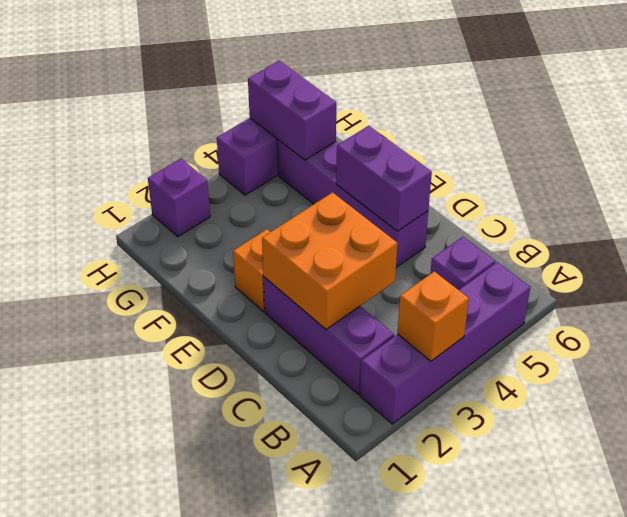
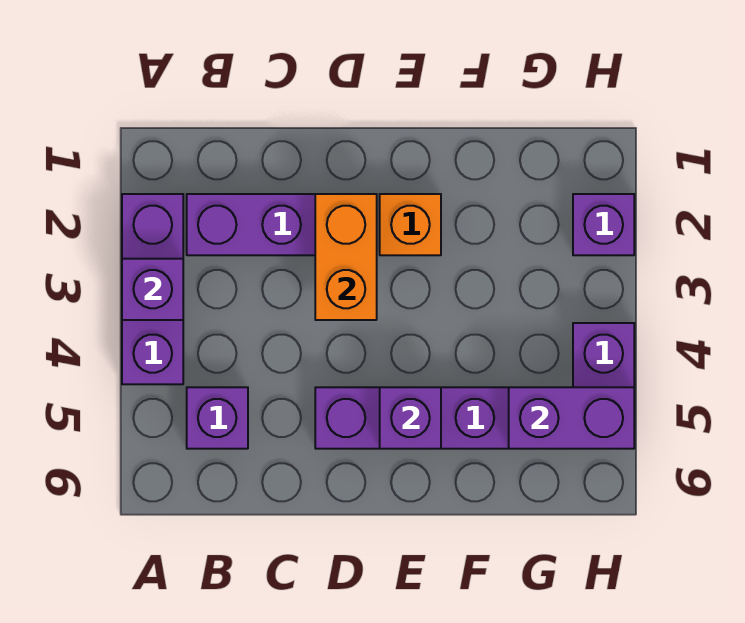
purple 1x4 brick [360,262,530,424] -> purple 1x3 brick [122,194,183,384]
orange 1x1 brick [397,271,469,361] -> purple 1x1 brick [122,259,183,320]
orange 2x2 brick [262,193,397,329] -> orange 1x2 brick [315,194,377,320]
purple 1x2 brick [336,126,432,231] -> purple 1x1 brick [380,387,441,449]

